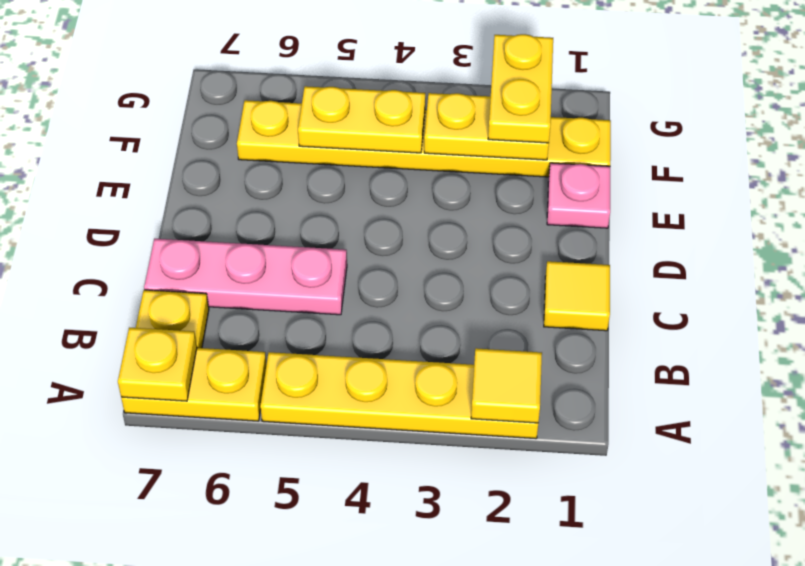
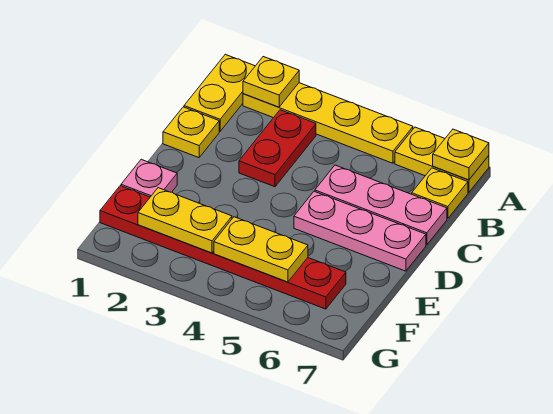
yellow 1x1 tile [471,348,542,423] -> yellow 1x1 plate [243,57,299,107]
none -> red 1x2 plate [239,110,316,187]
yellow 1x1 tile [544,261,610,331] -> yellow 1x1 plate [163,107,219,158]
none -> pink 1x3 plate [294,191,426,271]
yellow 1x6 plate [237,100,611,177] -> red 1x6 plate [100,186,346,309]
yellow 1x2 plate [488,34,553,143] -> yellow 1x2 plate moved to [184,54,255,131]

